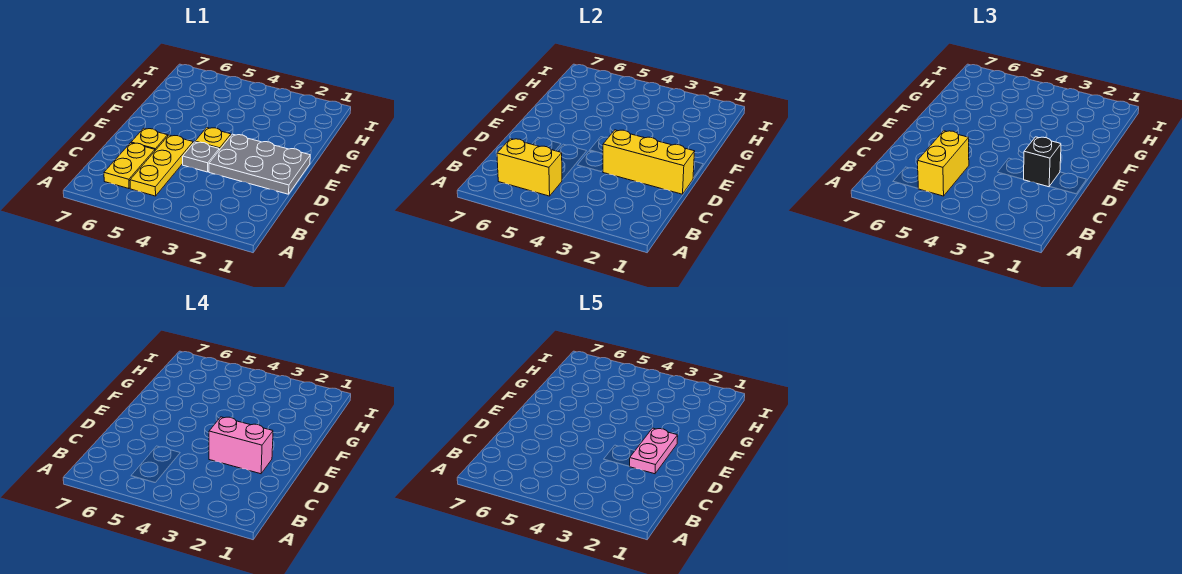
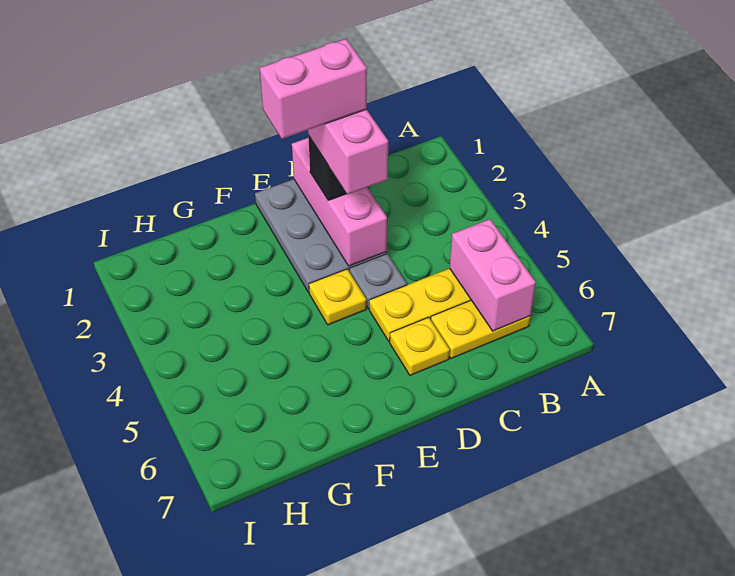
yellow 1x2 brick [497,139,562,196] -> pink 1x2 brick [450,219,536,331]
yellow 1x2 brick [917,131,969,196] -> none
yellow 1x3 brick [603,130,695,194] -> pink 1x3 brick [292,138,387,266]
pink 1x2 plate [629,428,678,474] -> pink 1x2 brick [260,39,367,139]

